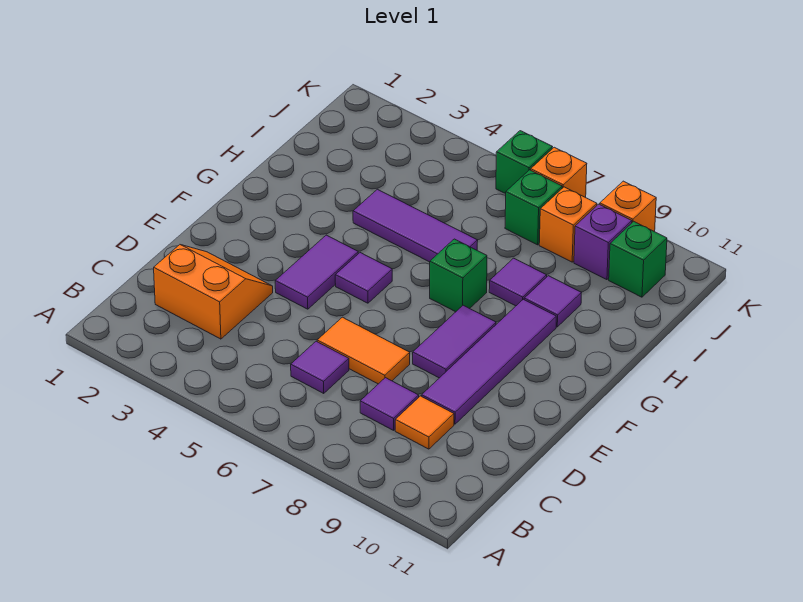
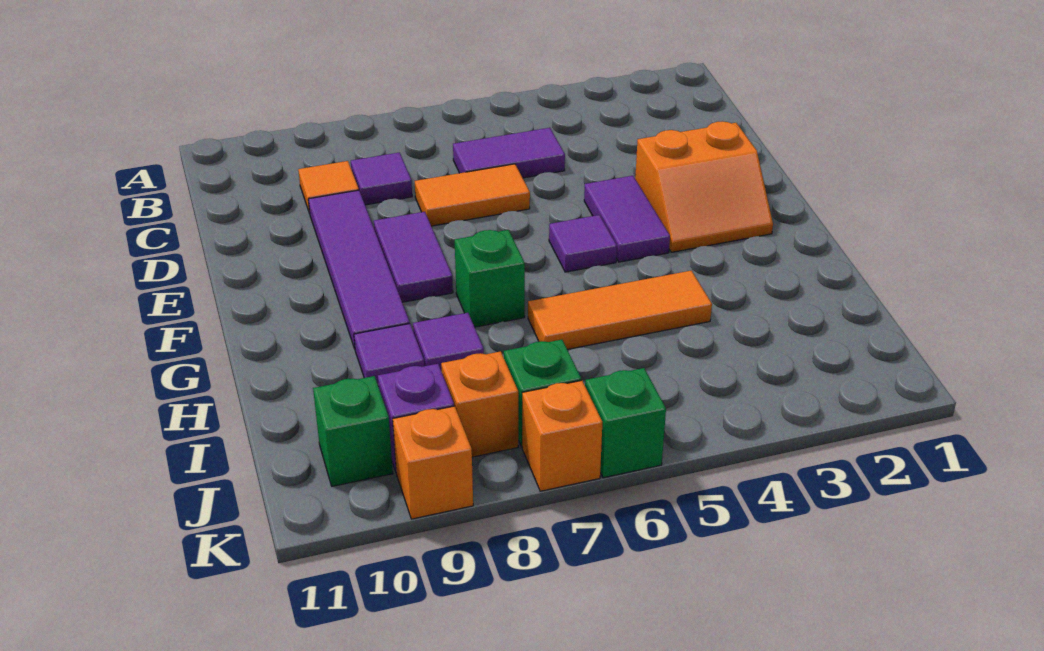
orange 2x2 slope [154,245,273,339] -> orange 2x2 slope moved to [635,121,773,252]
purple 1x1 tile [291,341,349,393] -> purple 1x2 tile [453,128,565,178]
purple 1x3 tile [353,189,478,262] -> orange 1x3 tile [528,271,712,350]

